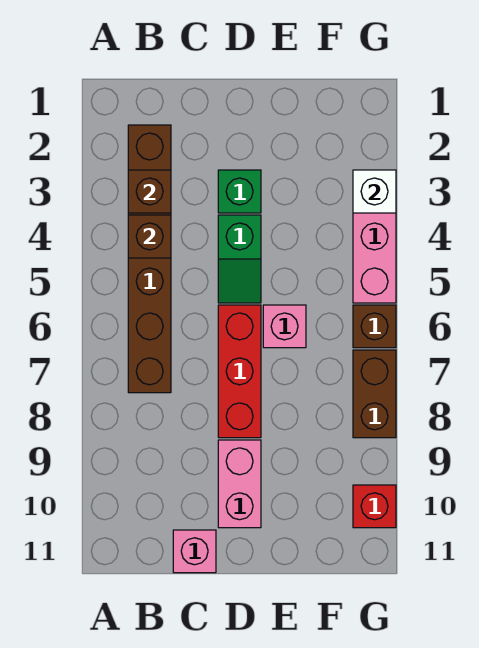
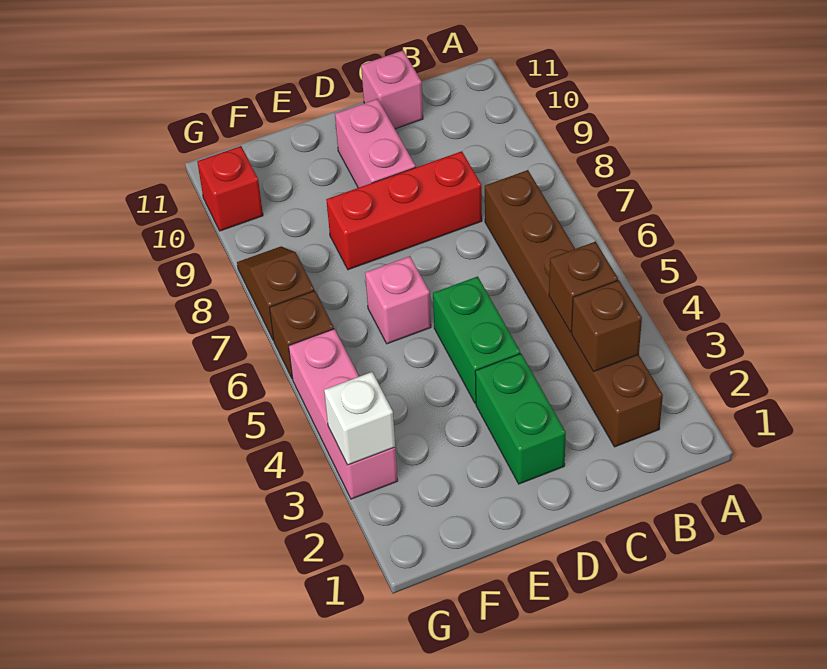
green 1x1 brick [218,170,261,213] -> green 1x2 brick [475,354,566,484]
green 1x2 slope [218,215,261,303] -> green 1x2 brick [433,276,520,403]
red 1x3 brick [218,305,261,438] -> red 1x3 brick turned to [326,151,482,270]
brown 1x2 brick [353,350,396,438] -> brown 1x2 slope [237,246,314,341]

